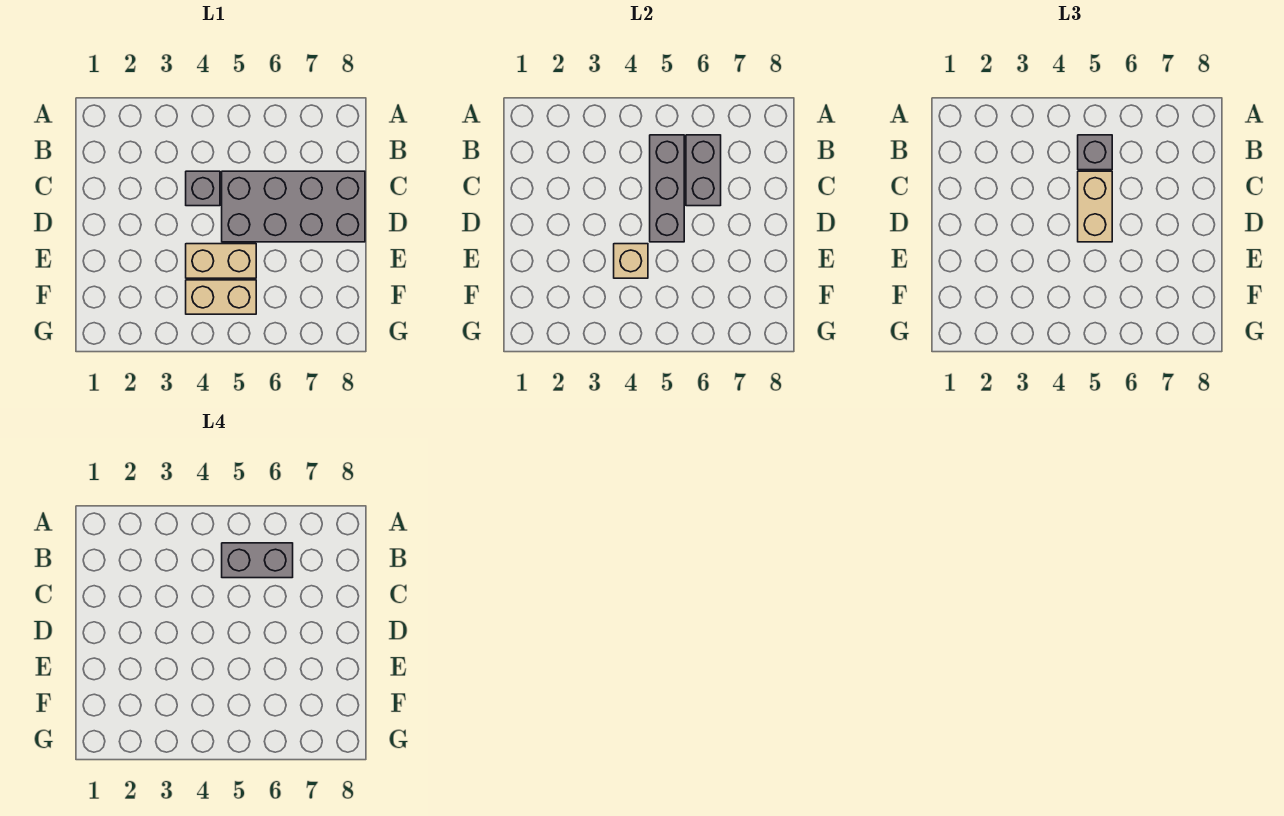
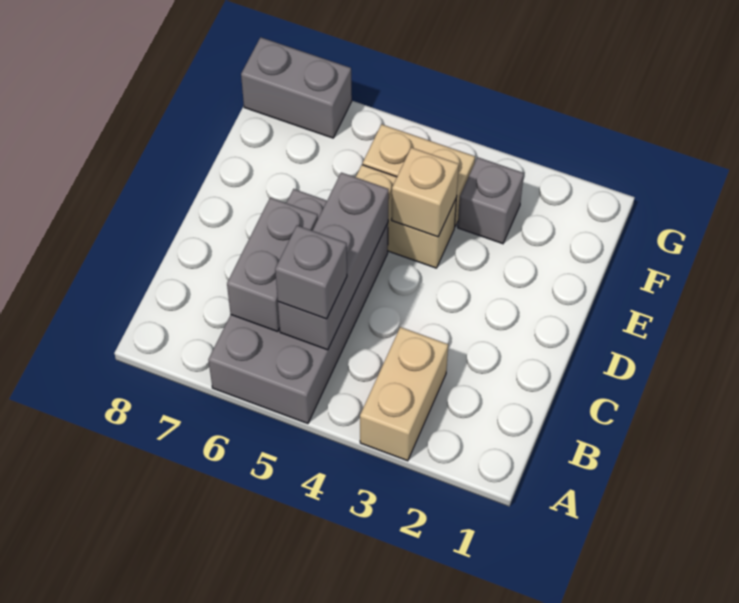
grey 1x2 brick [222,543,293,578] -> grey 1x2 brick moved to [241,37,352,138]
grey 1x1 brick [186,171,220,206] -> grey 1x1 brick moved to [458,157,524,244]
grey 2x4 brick [222,171,365,242] -> grey 2x4 brick turned to [208,189,388,424]
tan 1x2 brick [1078,171,1112,242] -> tan 1x2 brick moved to [360,327,448,461]

